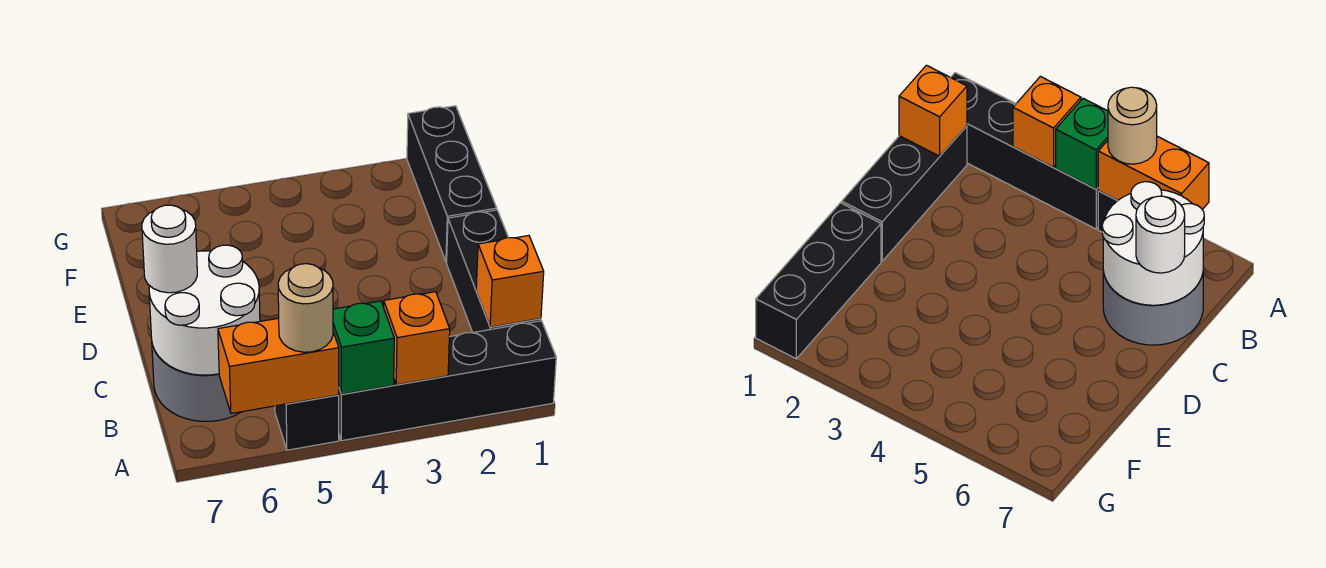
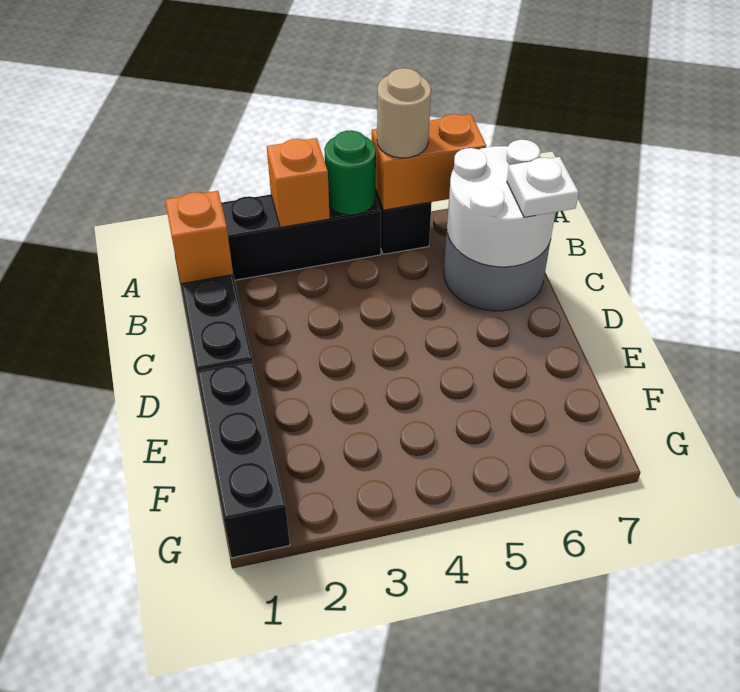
green 1x1 brick [333,301,394,394] -> green 1x1 round brick [324,130,376,215]
white 1x1 round brick [142,205,197,293] -> white 1x1 plate [507,157,579,217]

